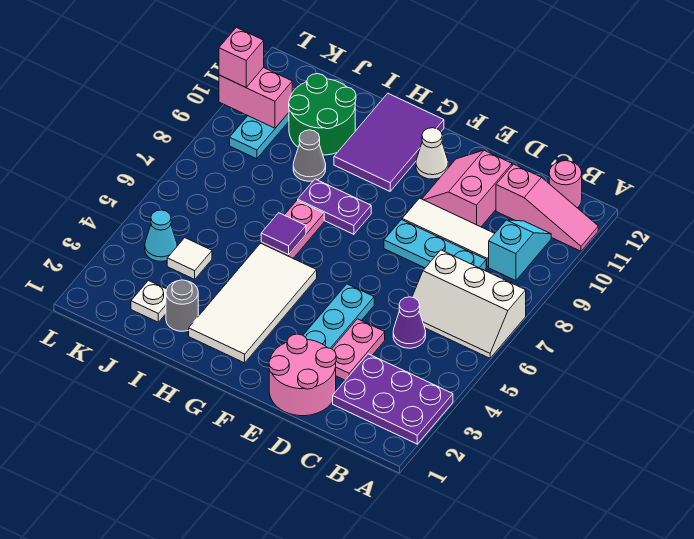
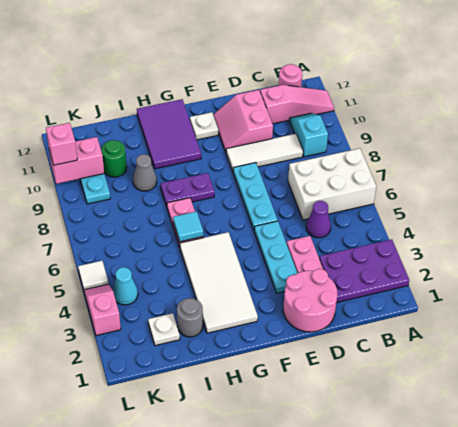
white 2x3 slope [412,250,526,358] -> white 2x3 brick [288,148,376,220]
cyan 1x3 plate [384,220,486,270] -> cyan 1x3 plate turned to [233,163,278,230]
white 1x1 cone [416,128,448,179] -> white 1x1 plate [190,112,218,140]
purple 1x1 tile [261,213,306,255] -> cyan 1x1 tile [173,211,203,242]
green 2x2 round brick [289,74,356,155] -> green 1x1 round brick [101,140,127,177]
white 1x1 tile [167,238,212,279] -> white 1x1 tile moved to [78,261,108,290]
none -> pink 1x2 slope [84,284,121,336]

